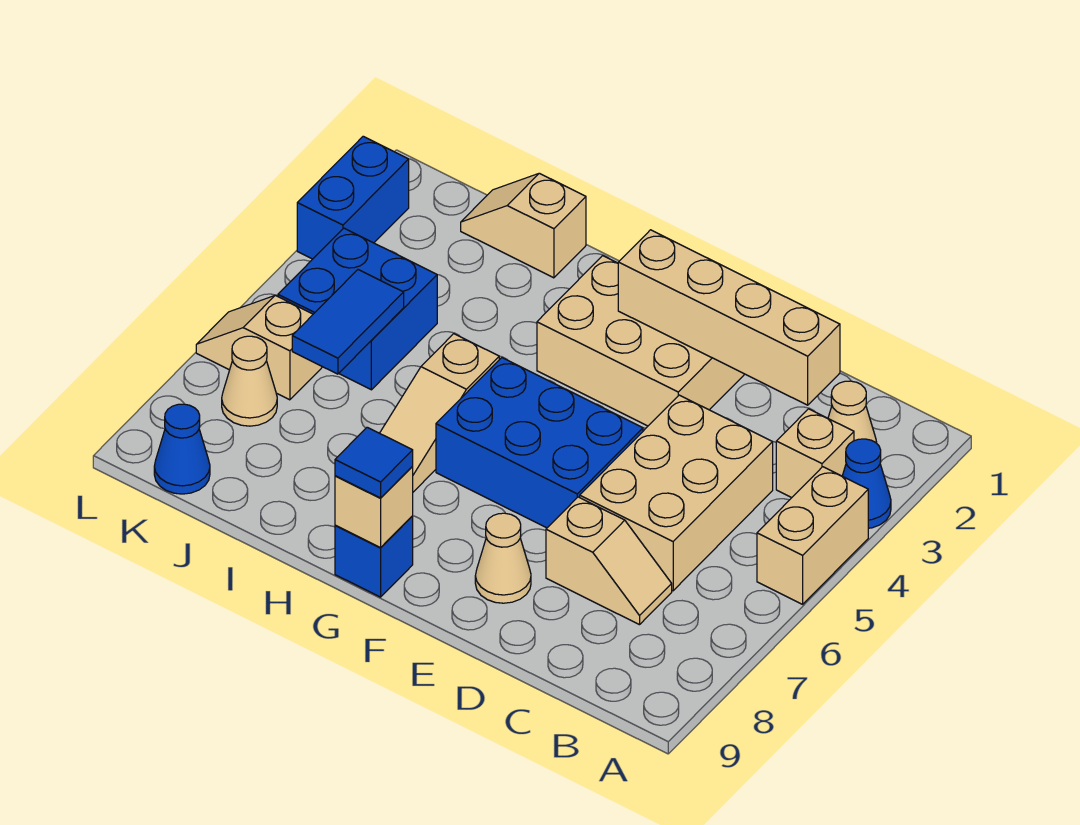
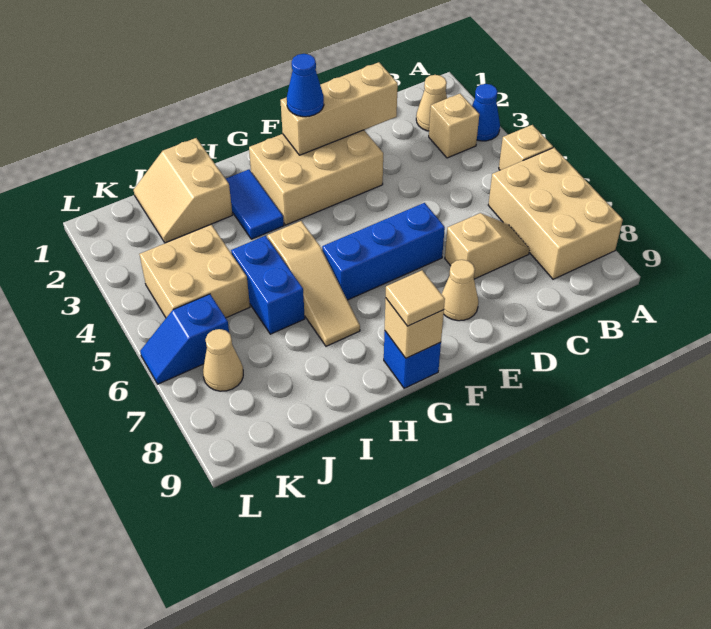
tan 1x2 brick [757,467,868,604] -> tan 1x1 brick [499,125,553,170]
tan 1x4 brick [618,230,840,405] -> tan 1x3 brick [280,62,398,155]
tan 2x3 brick [580,395,773,591] -> tan 2x3 brick moved to [488,148,623,279]
blue 2x3 brick [436,358,643,528] -> blue 1x3 brick [322,203,445,300]
blue 1x1 tile [335,427,413,498] -> tan 1x1 tile [386,270,445,326]
tan 1x2 slope [461,173,586,278] -> tan 2x2 slope [134,138,232,243]
blue 2x2 brick [278,228,437,390] -> tan 2x2 brick [140,225,250,318]
blue 1x2 tile [292,270,404,374] -> blue 1x2 tile moved to [226,170,284,239]
tan 1x2 slope [196,295,322,400] -> blue 1x2 slope [140,294,229,384]
blue 1x1 cone [154,404,210,494] -> blue 1x1 cone moved to [287,54,324,117]
blue 1x2 brick [297,136,409,259] -> blue 1x2 brick moved to [231,236,305,334]

